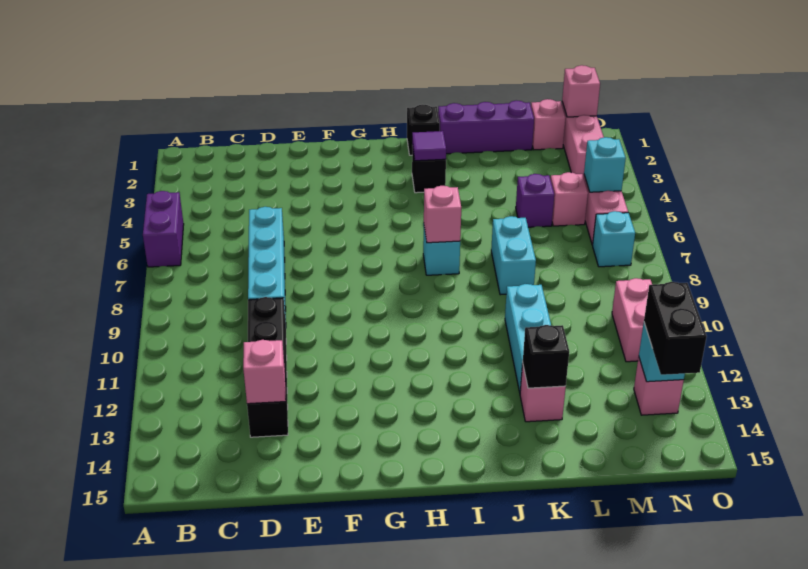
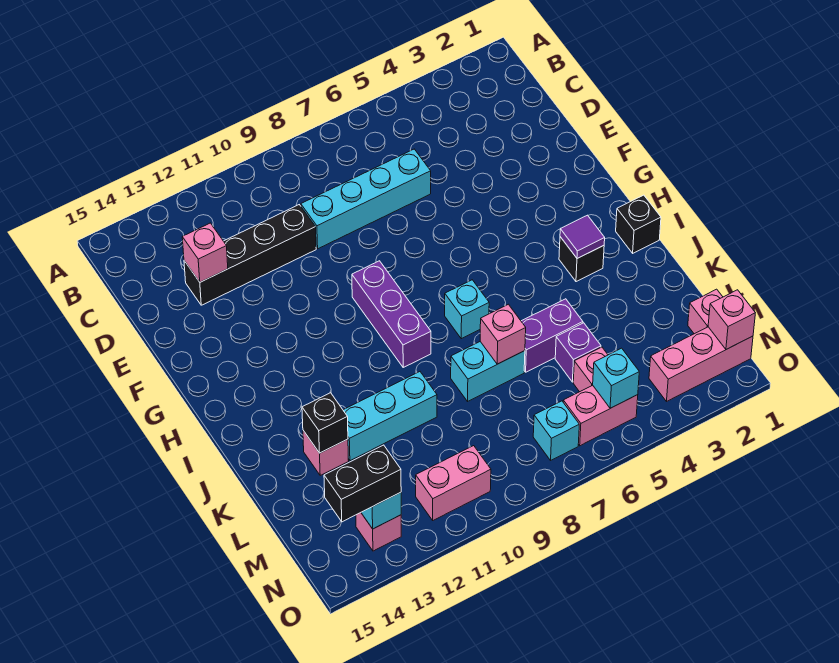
purple 1x2 brick [143,191,184,267] -> purple 1x2 brick moved to [521,299,583,372]
pink 1x1 brick [424,186,461,243] -> pink 1x1 brick moved to [480,304,526,364]
purple 1x3 brick [438,100,534,154] -> purple 1x3 brick moved to [352,261,431,367]

